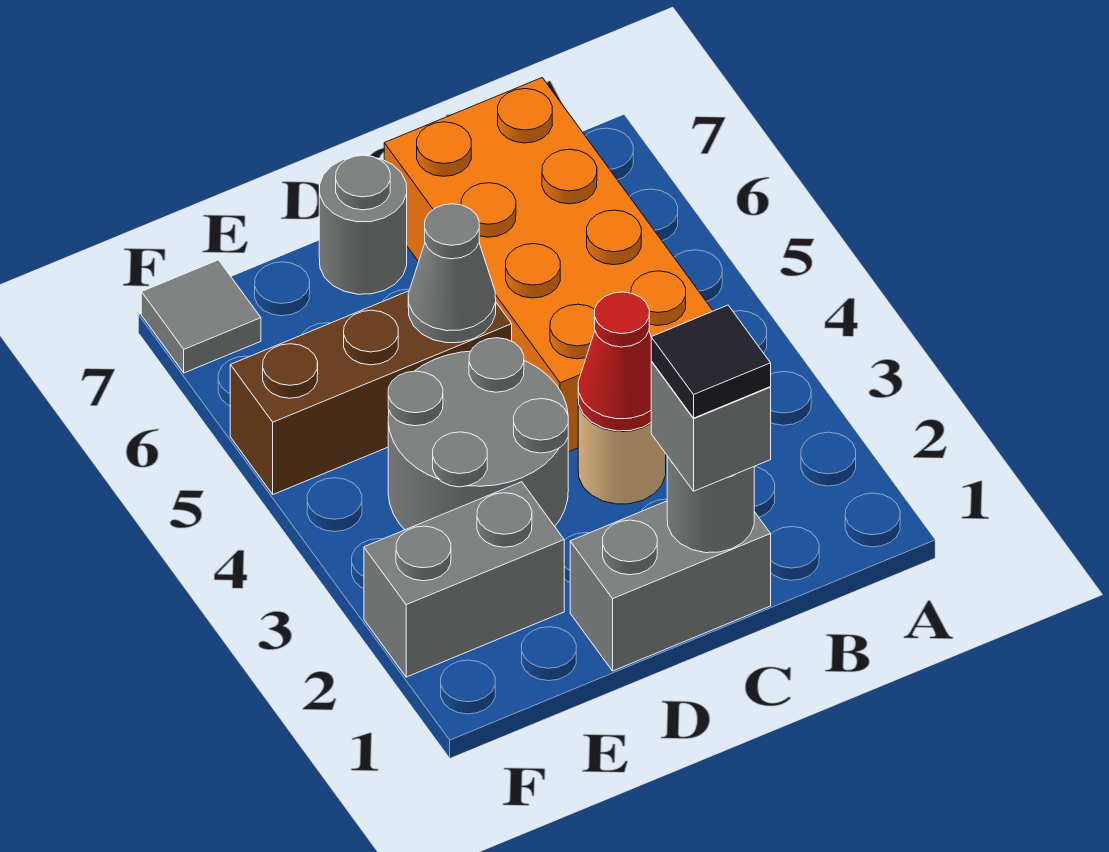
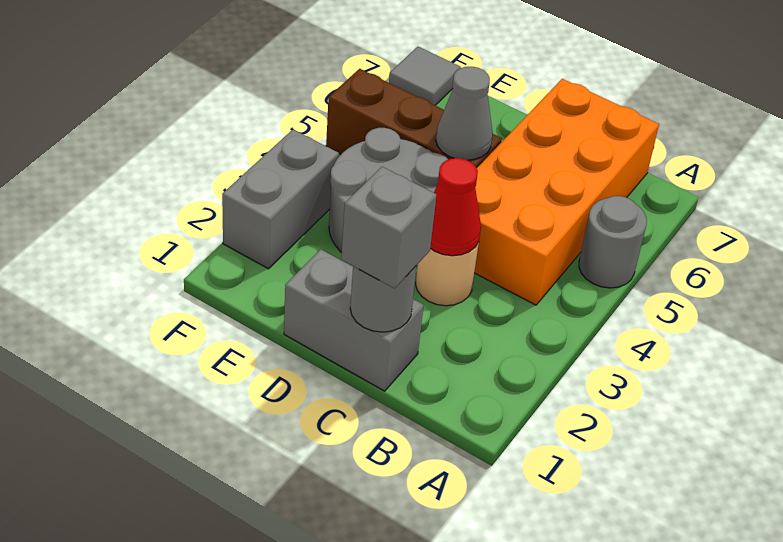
black 1x1 tile [651,305,771,418] -> none
grey 1x1 round brick [319,155,407,294] -> grey 1x1 round brick moved to [579,196,647,288]
grey 1x2 brick [364,482,564,677] -> grey 1x2 brick turned to [222,130,339,269]

